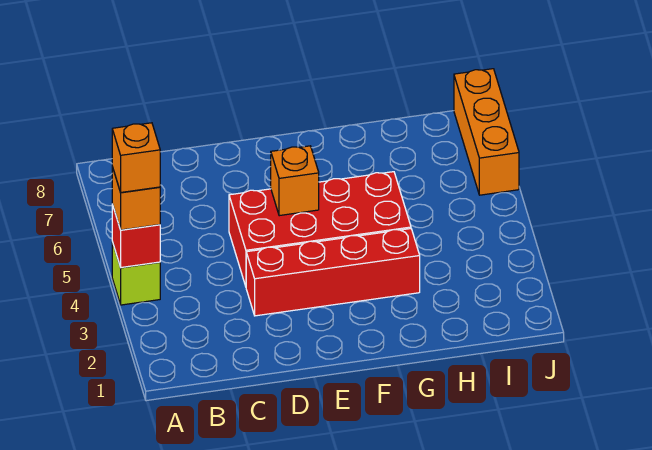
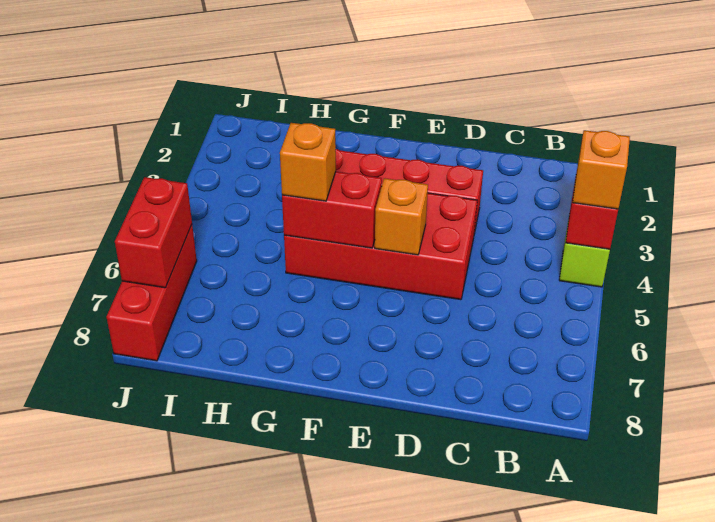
orange 1x1 brick [112,123,160,192] -> orange 1x1 brick moved to [280,123,336,201]
none -> red 1x2 brick [282,172,382,248]
orange 1x3 brick [454,69,519,195] -> red 1x3 brick [107,225,197,361]
none -> red 1x2 brick [115,177,192,288]

